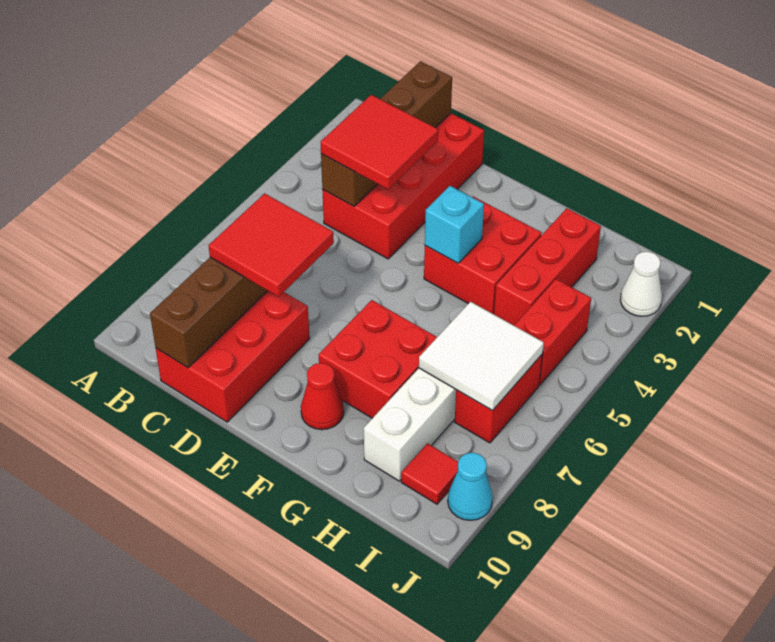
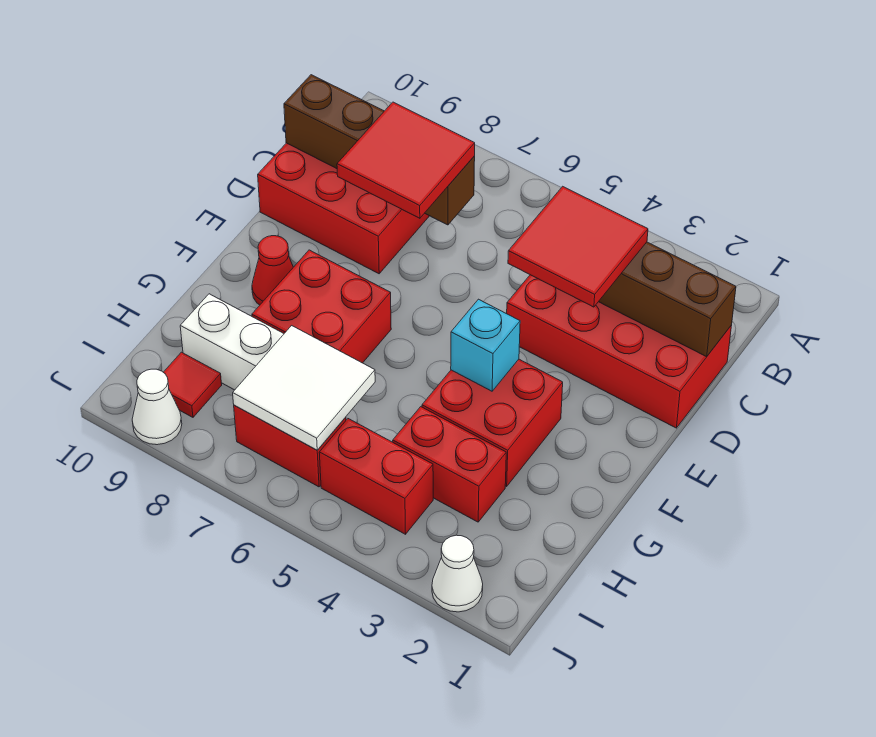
red 1x3 brick [494,208,601,325] -> red 1x2 brick [393,407,506,522]
cyan 1x1 cone [448,453,493,520] -> white 1x1 cone [132,369,182,445]

